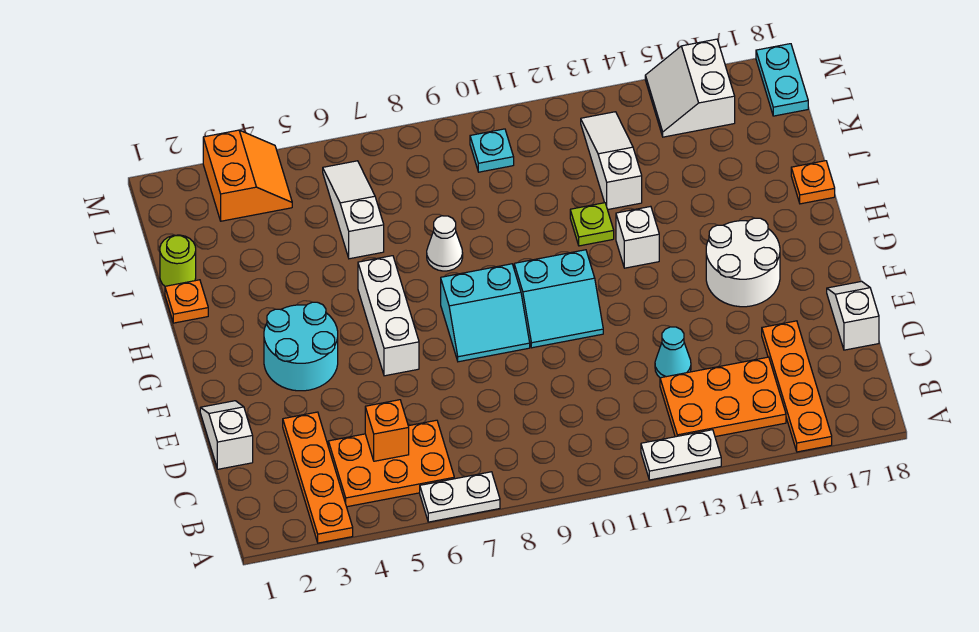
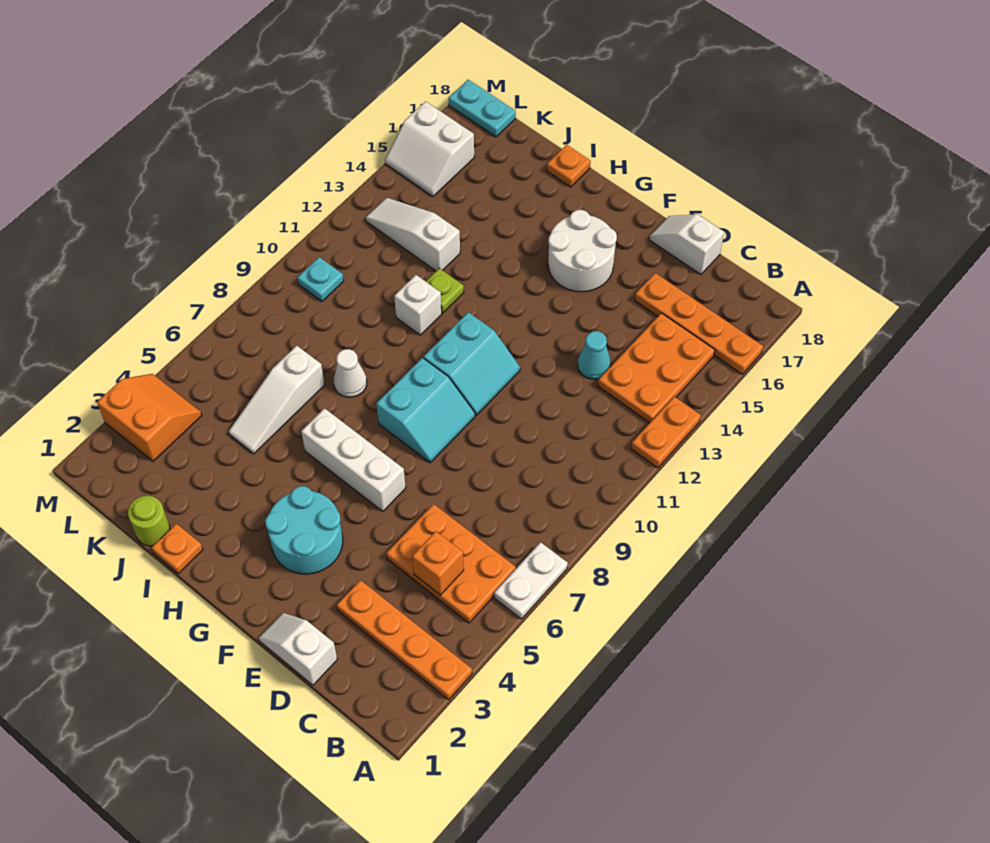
white 1x2 plate [641,430,721,480] -> orange 1x2 plate [631,397,701,468]
orange 2x3 plate [328,420,454,507] -> orange 2x3 plate turned to [386,504,516,623]
white 1x1 brick [616,206,659,268] -> white 1x1 brick moved to [394,275,442,335]
white 1x3 slope [323,161,384,259] -> white 1x3 slope turned to [229,346,325,454]

